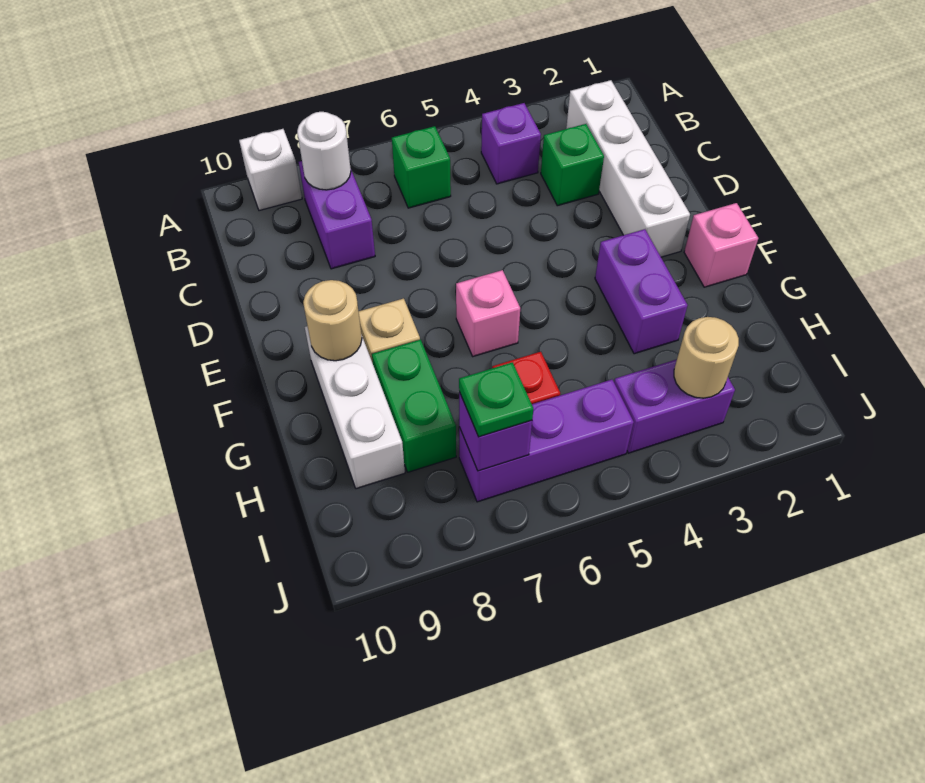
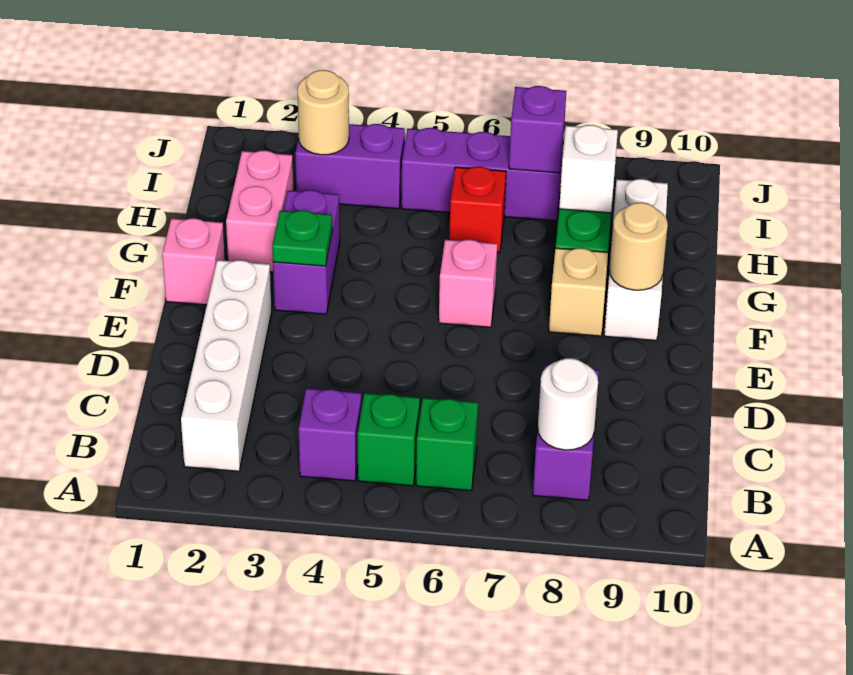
white 1x1 brick [239,129,302,211] -> white 1x1 brick moved to [559,125,618,213]
green 1x1 brick [541,124,604,206] -> green 1x1 brick moved to [358,393,420,486]
none -> pink 1x2 brick [226,150,293,272]
green 1x1 plate [459,362,533,437] -> green 1x1 plate moved to [272,210,332,266]

